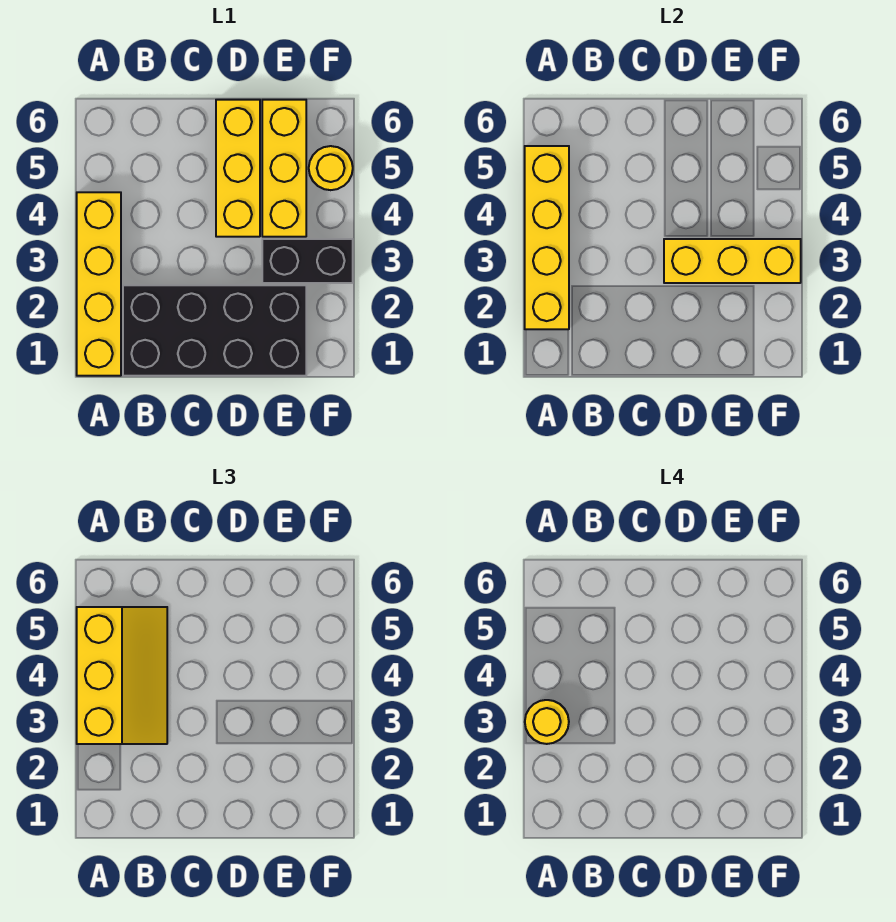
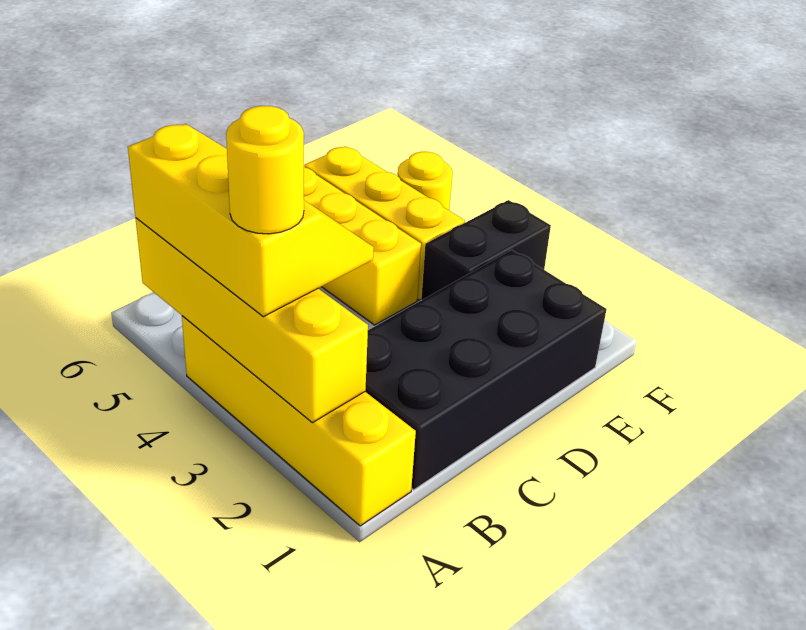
yellow 1x3 brick [664,239,801,283] -> none

